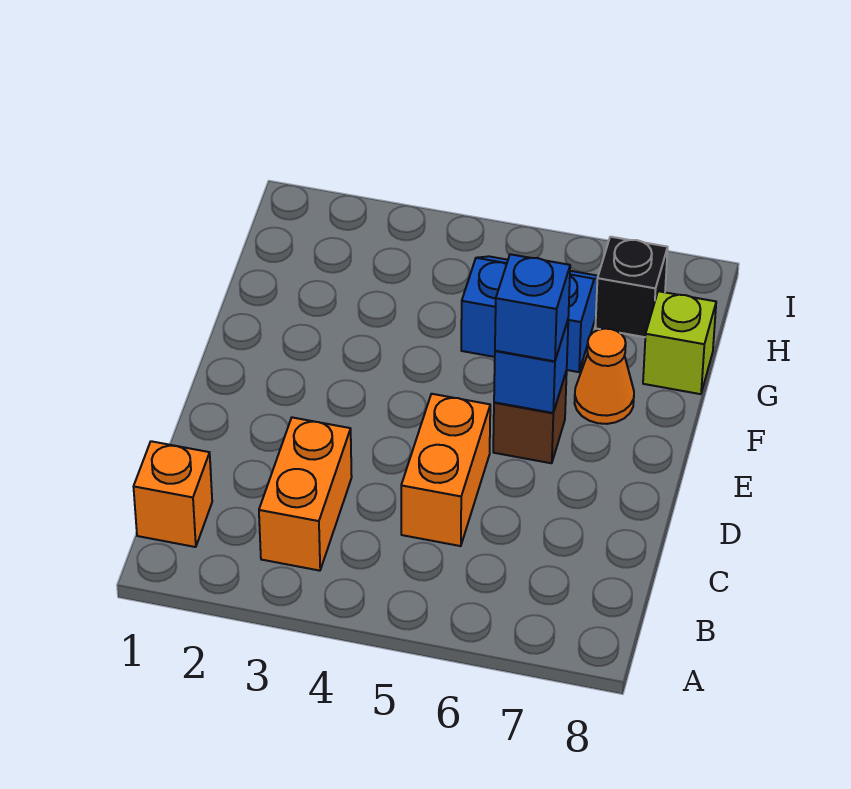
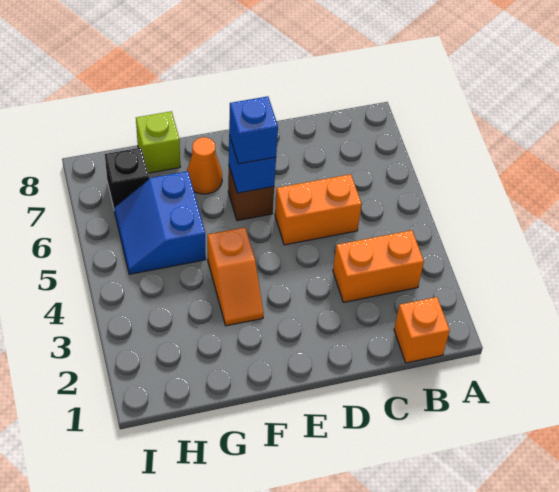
none -> orange 1x2 slope [208,227,264,326]

